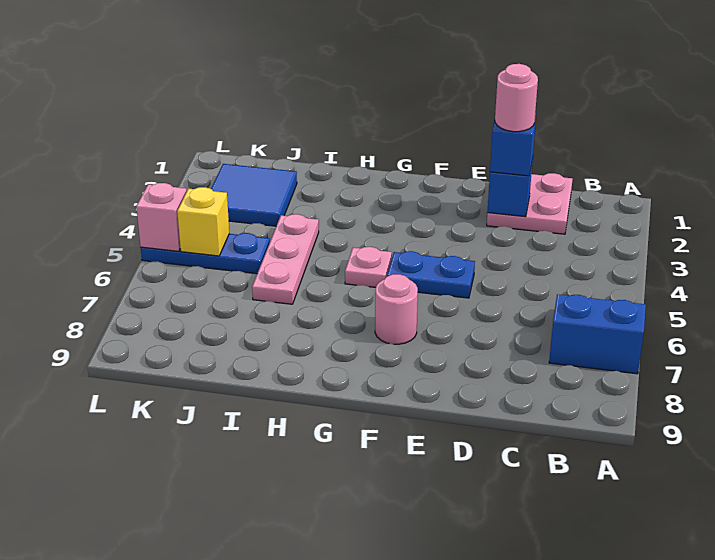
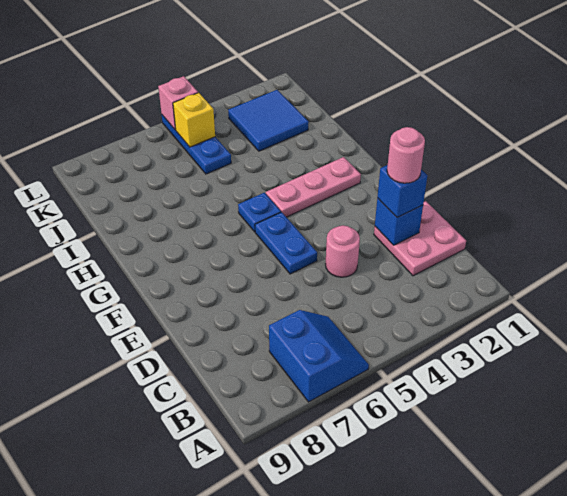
pink 1x1 round brick [375,274,418,344] -> pink 1x1 round brick moved to [326,225,360,277]
pink 1x1 plate [345,247,392,287] -> blue 1x1 plate [238,193,281,232]
pink 1x3 plate [252,214,319,304] -> pink 1x3 plate moved to [266,157,361,217]

